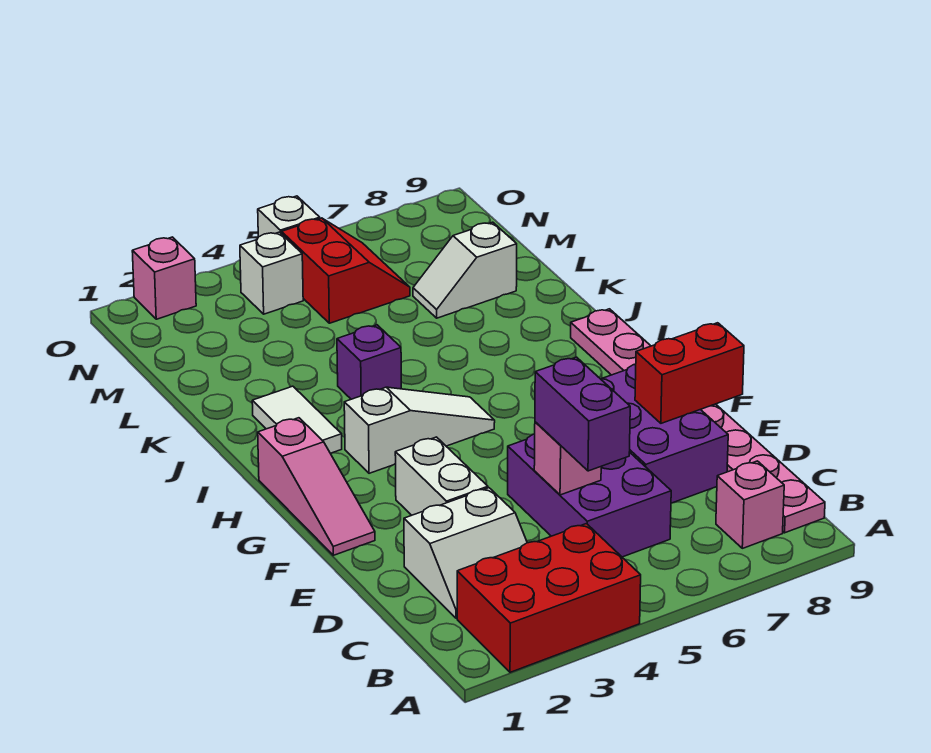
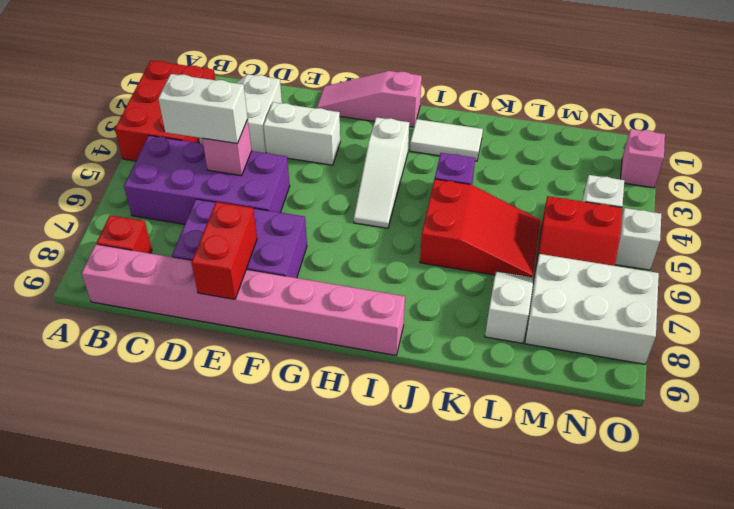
pink 1x1 brick [716,461,784,548] -> red 1x1 brick [96,215,152,254]
pink 1x8 plate [571,309,825,533] -> pink 1x8 brick [82,244,405,355]
purple 2x3 brick [508,434,671,557] -> purple 2x4 brick [124,136,290,224]
purple 1x2 brick [535,357,630,471] -> white 1x2 brick [158,74,248,143]
none -> red 2x3 slope [420,179,541,277]
none -> white 2x3 brick [525,254,659,364]

